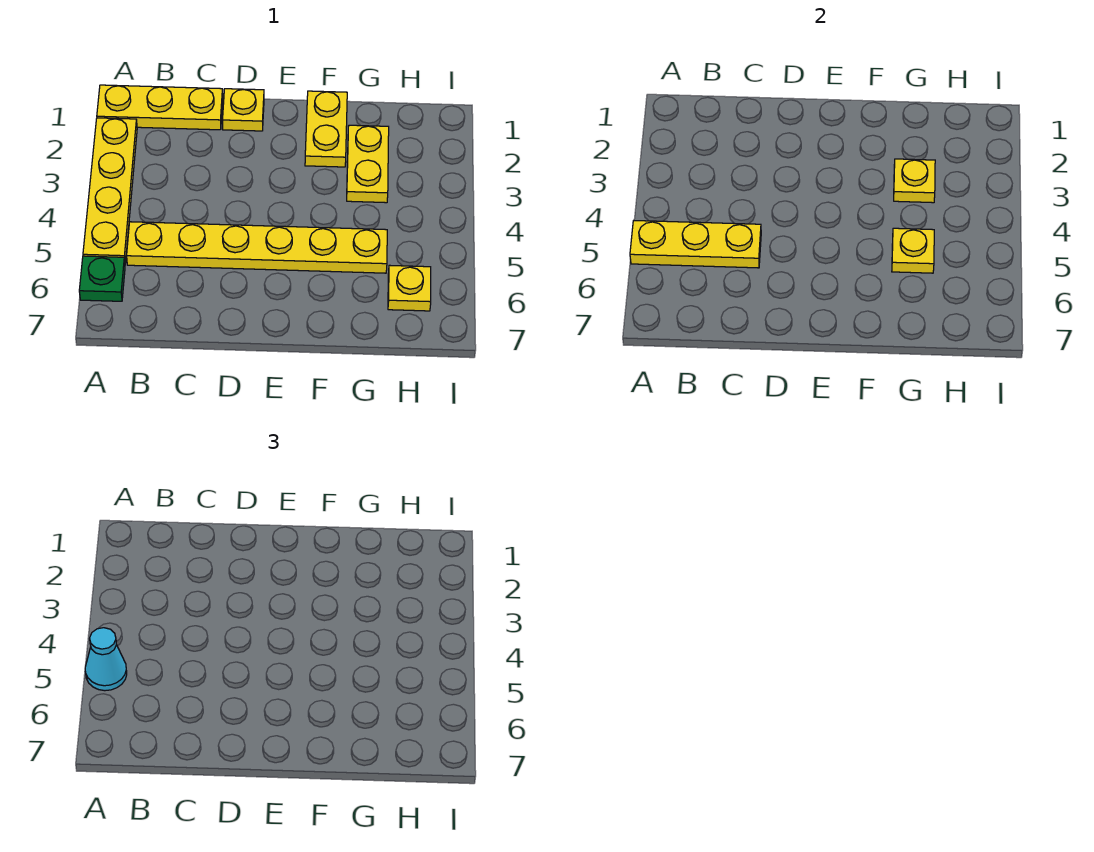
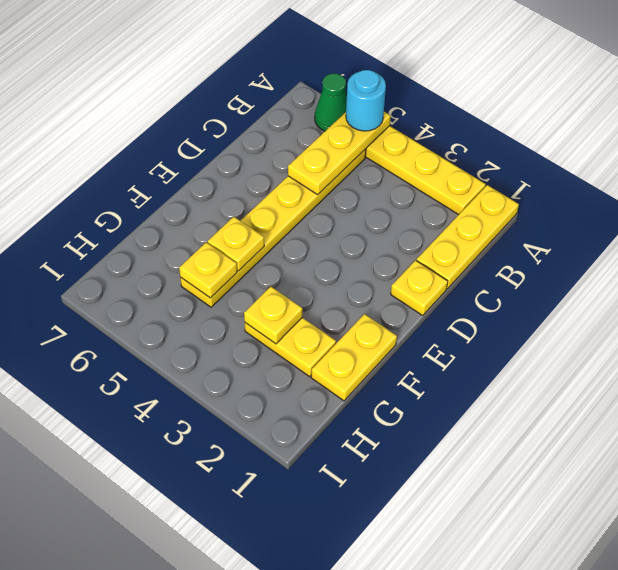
cyan 1x1 cone [85,628,127,691] -> cyan 1x1 round brick [346,70,386,131]
green 1x1 plate [79,256,125,301] -> green 1x1 cone [315,74,347,131]
yellow 1x2 plate [305,91,347,167] -> yellow 1x2 plate turned to [311,314,397,401]
yellow 1x1 plate [388,265,431,311] -> yellow 1x1 plate moved to [208,217,264,271]

